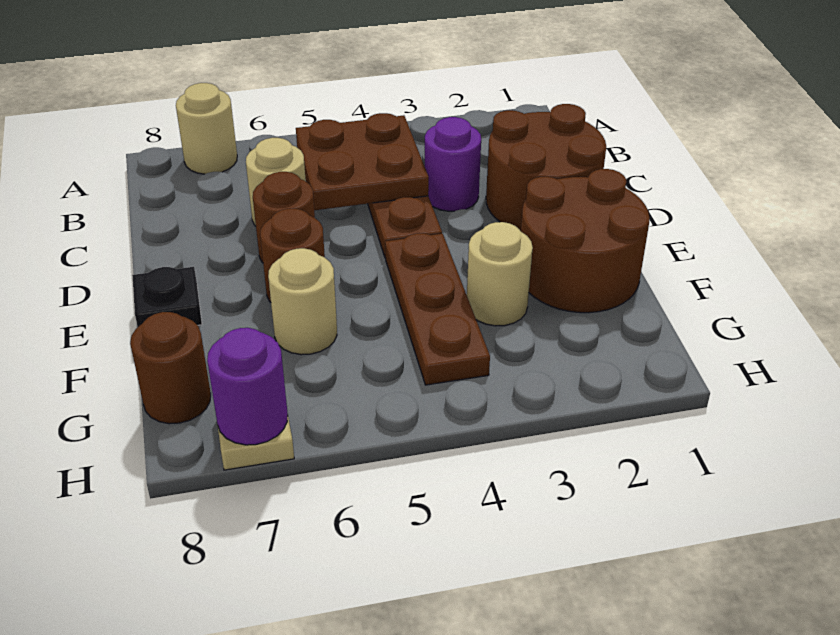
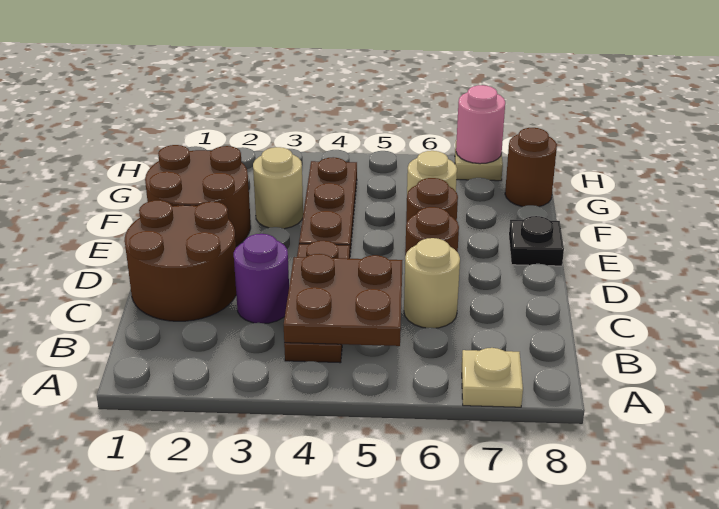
tan 1x1 round brick [176,83,237,174] -> tan 1x1 plate [462,348,523,407]
purple 1x1 round brick [207,328,288,445] -> pink 1x1 round brick [456,85,505,164]

